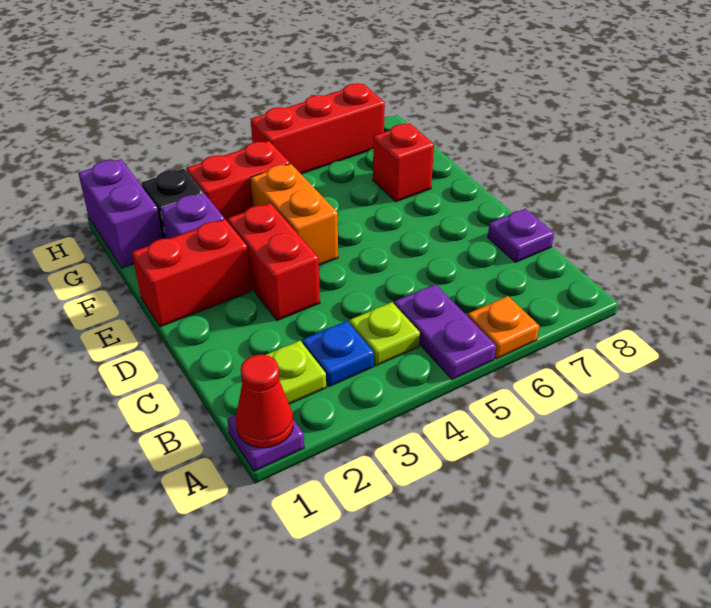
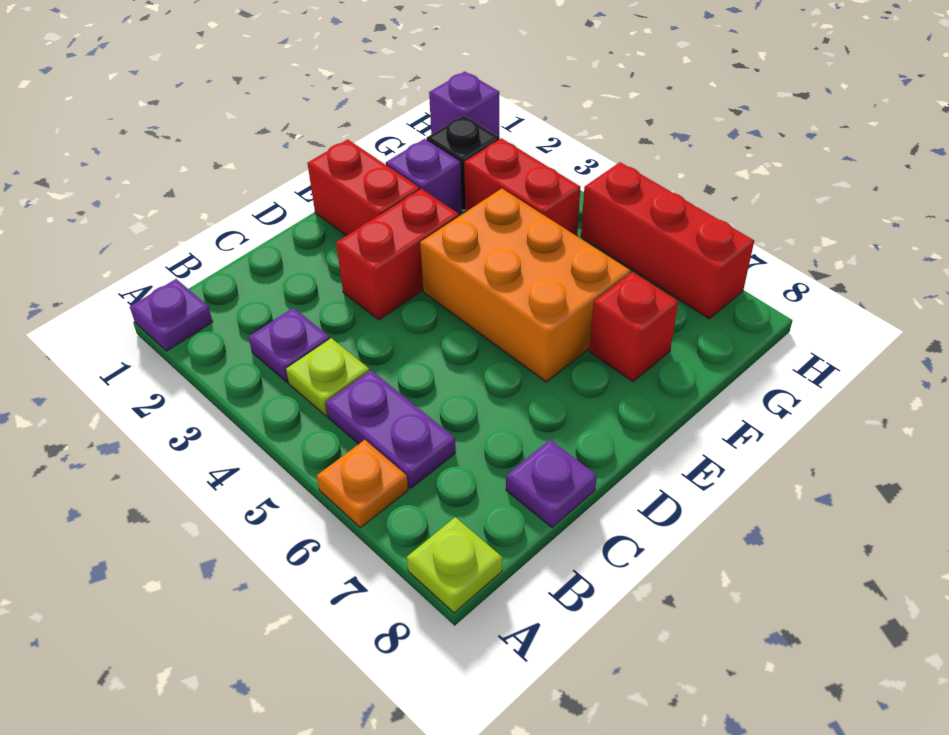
red 1x1 cone [236,355,293,448] -> none
purple 1x2 plate [394,284,496,379] -> purple 1x2 plate turned to [326,370,456,488]
lime 1x1 plate [266,341,326,404] -> lime 1x1 plate moved to [407,517,502,613]
blue 1x1 plate [302,321,374,386] -> purple 1x1 plate [248,308,330,383]
orange 1x2 brick [250,164,338,265] -> orange 2x3 brick [420,189,630,382]
purple 1x2 brick [78,159,163,268] -> purple 1x1 brick [429,71,499,136]

